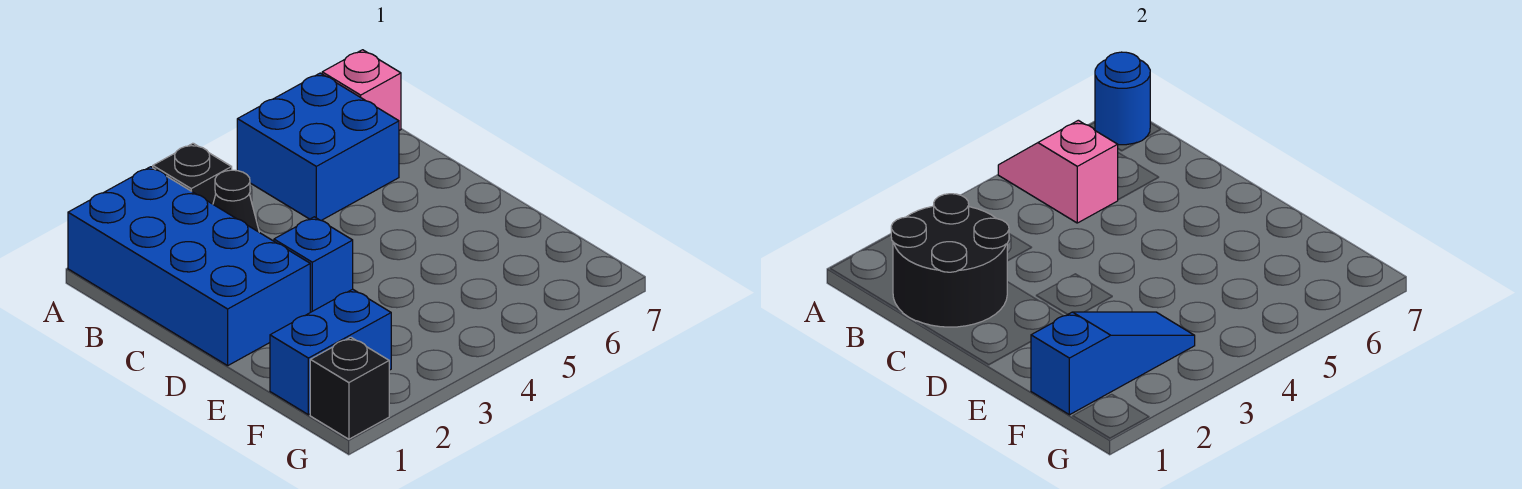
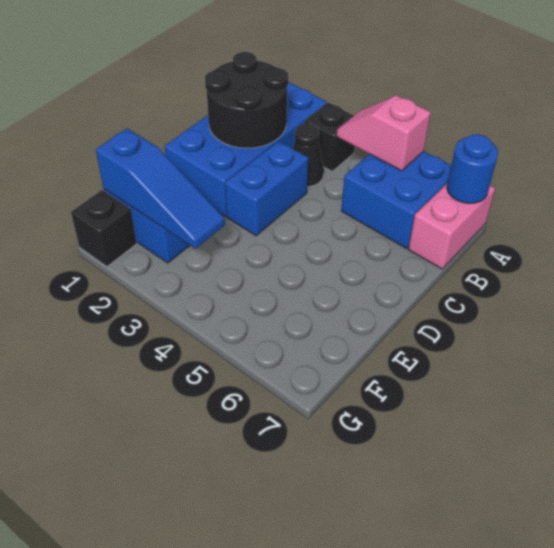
pink 1x2 slope [998,120,1118,223] -> pink 1x2 slope turned to [337,95,431,171]
pink 1x1 brick [322,50,401,131] -> pink 1x2 brick [408,183,495,269]
blue 1x1 brick [274,217,353,312] -> blue 1x2 brick [225,141,309,236]

